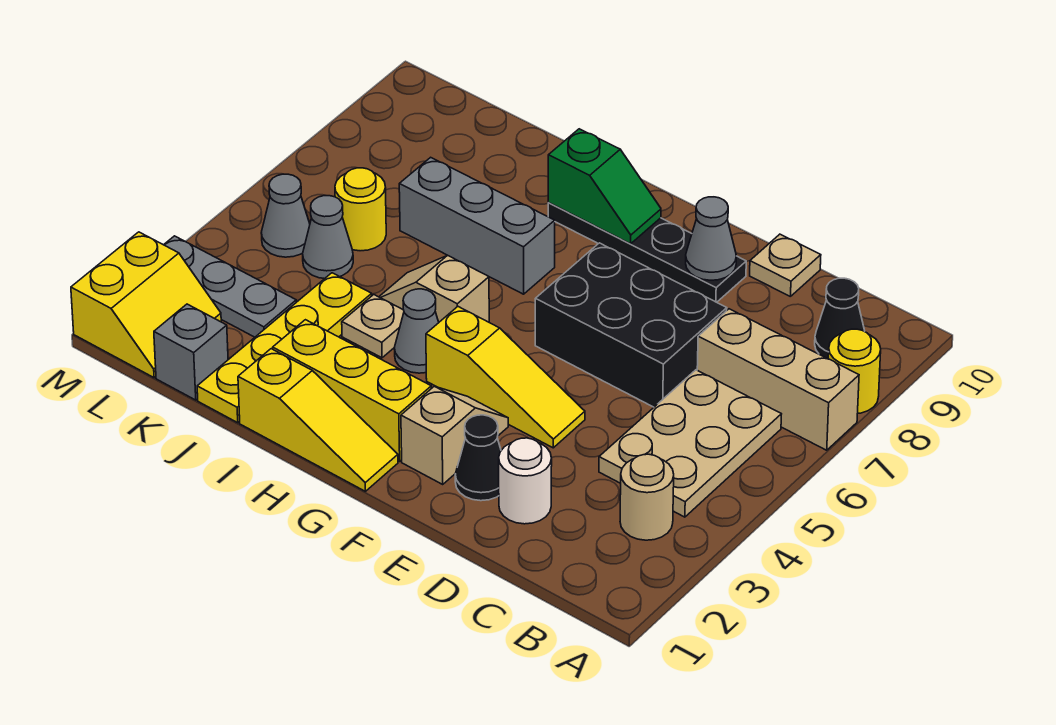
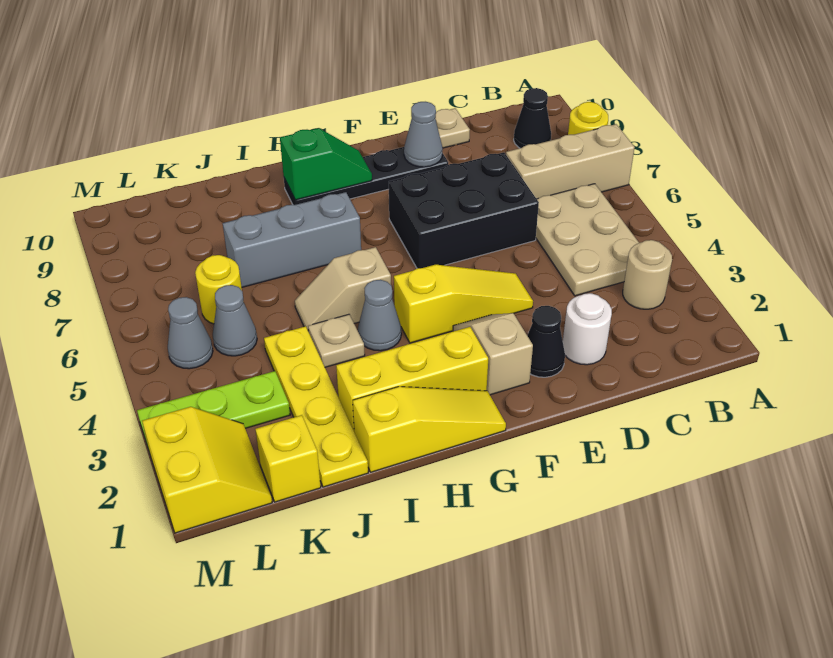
grey 1x1 brick [154,304,228,400] -> yellow 1x1 brick [255,415,321,502]
grey 1x3 plate [164,236,296,337] -> lime 1x3 plate [137,371,290,453]

